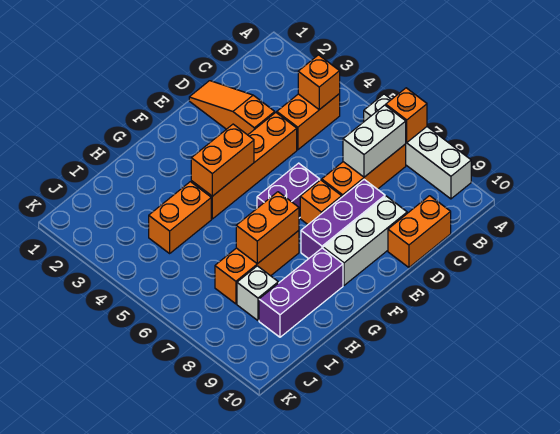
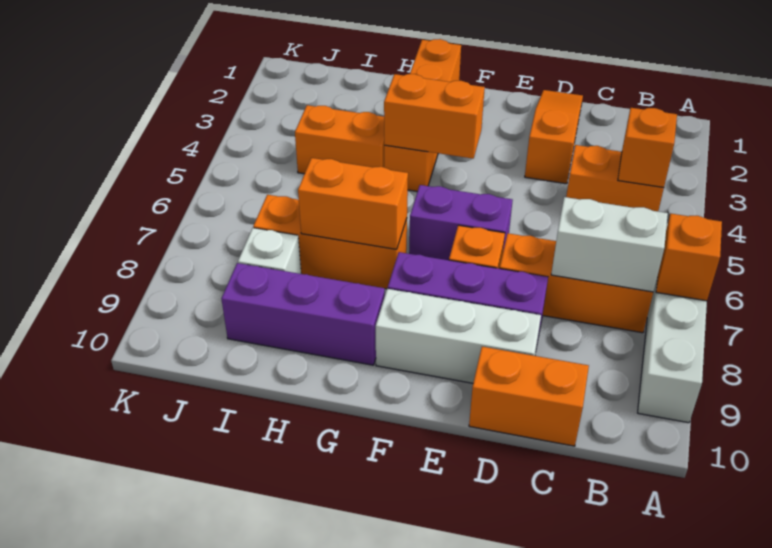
orange 1x4 brick [191,113,297,219] -> orange 1x4 brick turned to [384,39,461,192]

